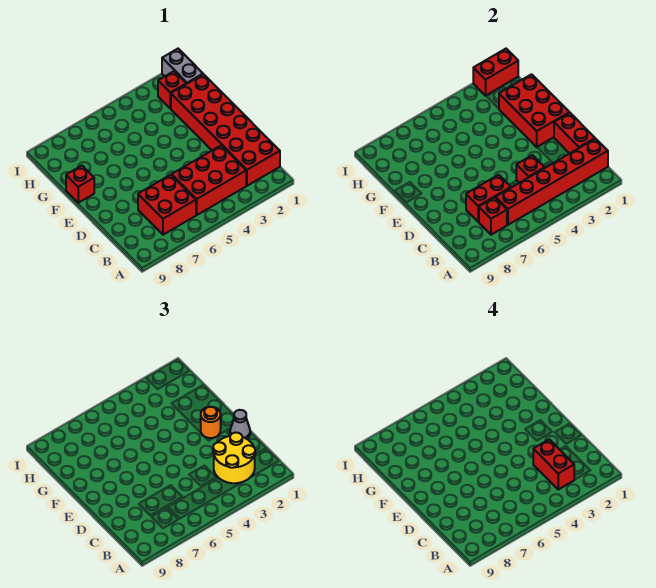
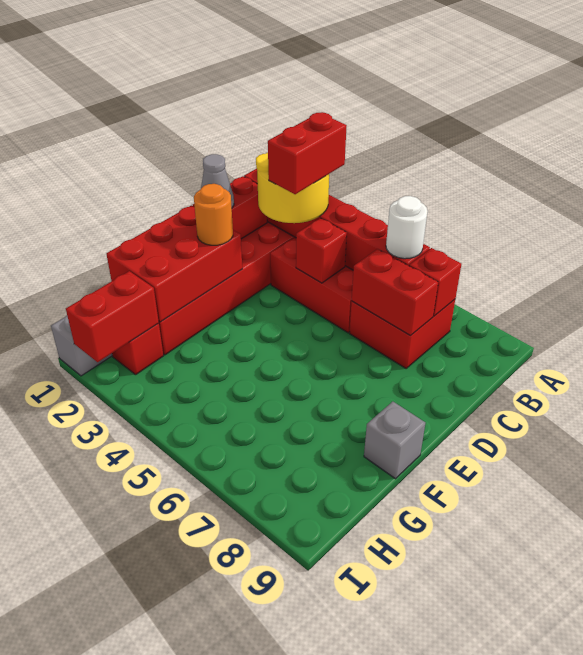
none -> white 1x1 round brick [386,196,427,259]
red 1x1 brick [66,166,94,203] -> grey 1x1 brick [364,402,425,479]
red 1x2 brick [473,49,518,96] -> red 1x2 brick turned to [66,271,159,362]

